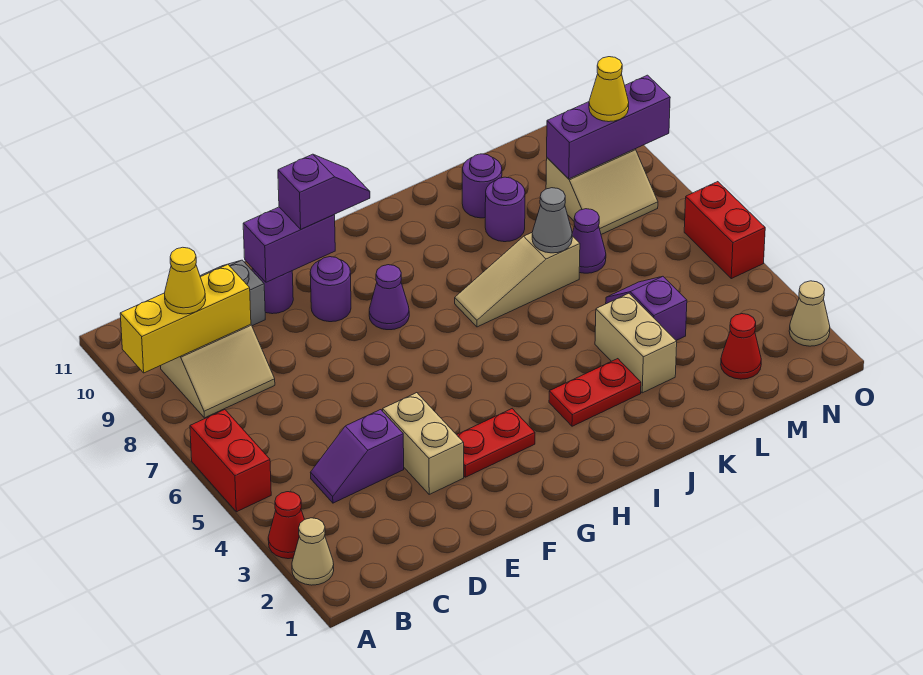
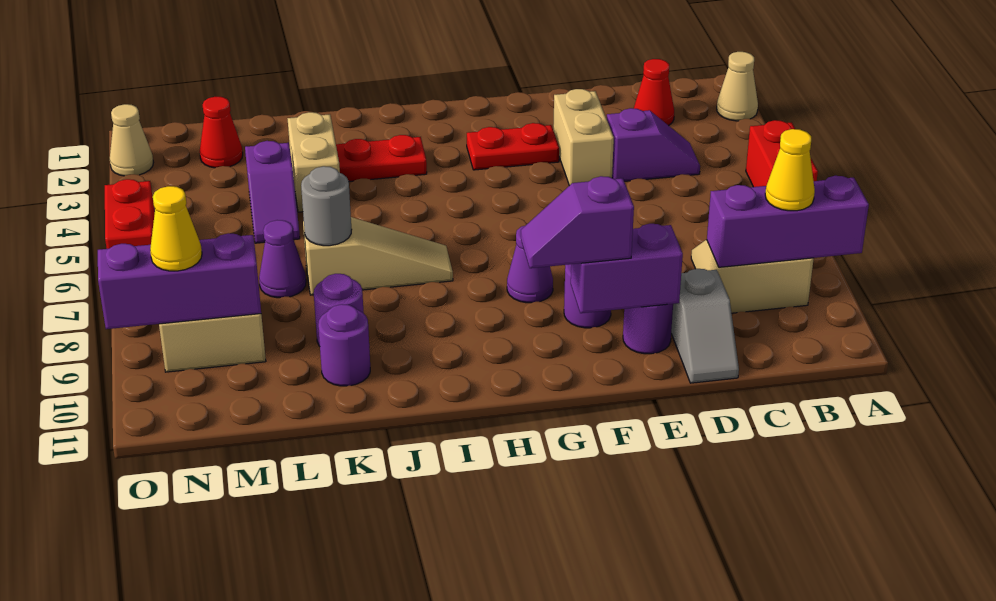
red 1x1 cone [268,492,305,559] -> red 1x1 cone moved to [634,59,674,126]
yellow 1x3 brick [120,264,251,373] -> purple 1x3 brick [706,176,869,267]
grey 1x1 cone [532,188,572,253] -> grey 1x1 round brick [301,166,352,246]

